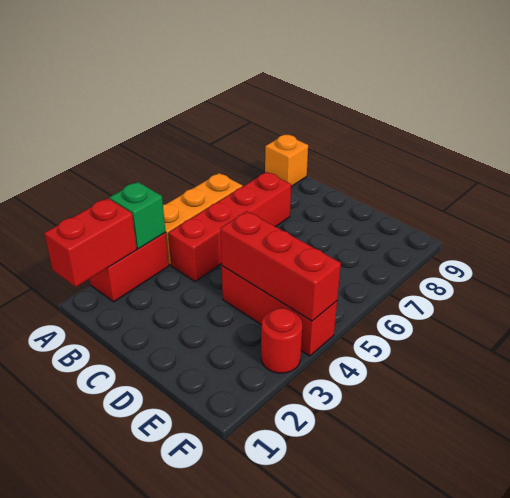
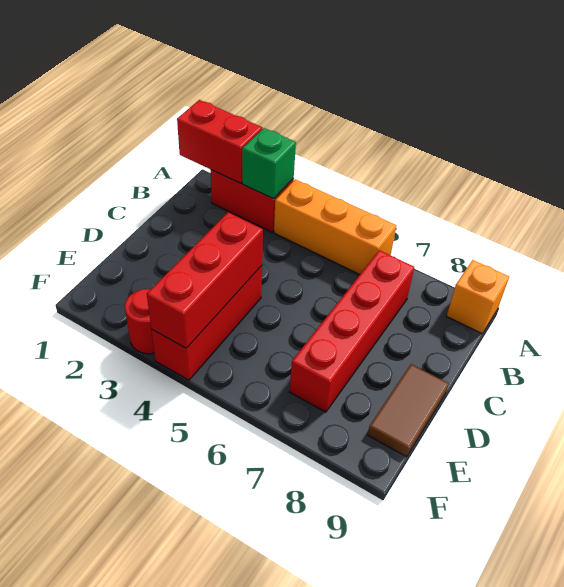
red 1x4 brick [168,172,291,282] -> red 1x4 brick turned to [289,250,414,412]
none -> brown 1x2 tile [368,364,449,457]

